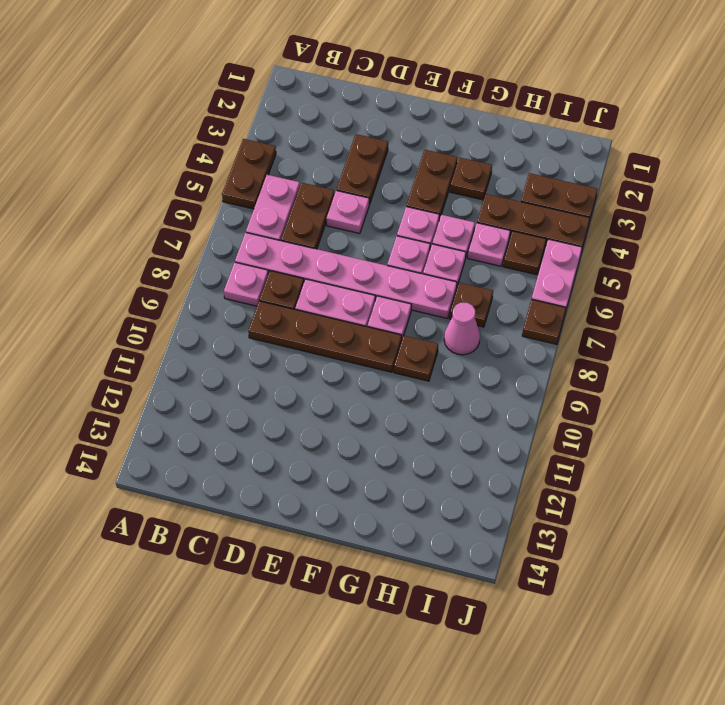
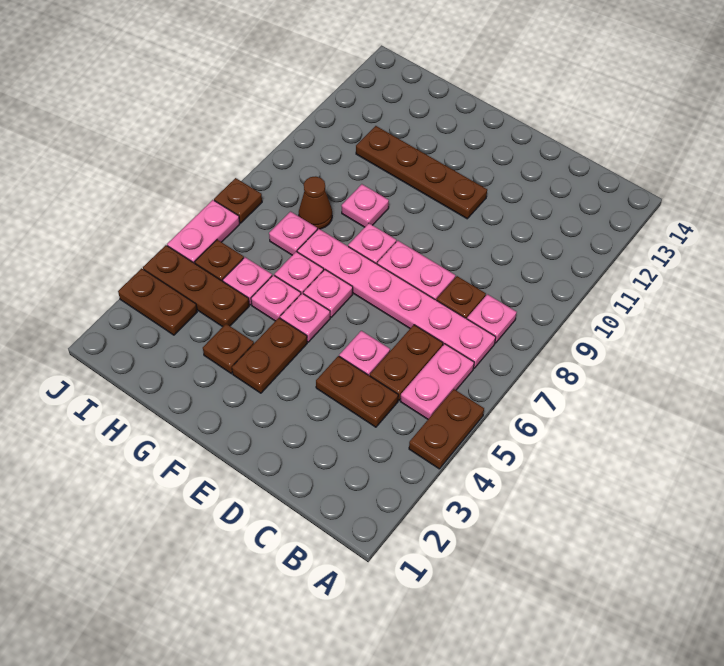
brown 1x4 plate [248,301,402,372] -> brown 1x4 plate moved to [356,126,487,219]
brown 1x2 plate [337,134,388,204] -> brown 1x2 plate turned to [316,356,398,427]
brown 1x1 plate [394,336,438,381] -> pink 1x1 plate [341,184,389,227]
brown 1x1 plate [450,283,493,327] -> pink 1x1 plate [269,212,317,255]
pink 1x1 cone [444,303,480,355] -> brown 1x1 cone [299,176,332,229]

